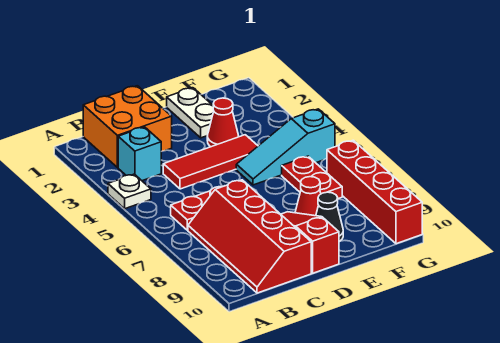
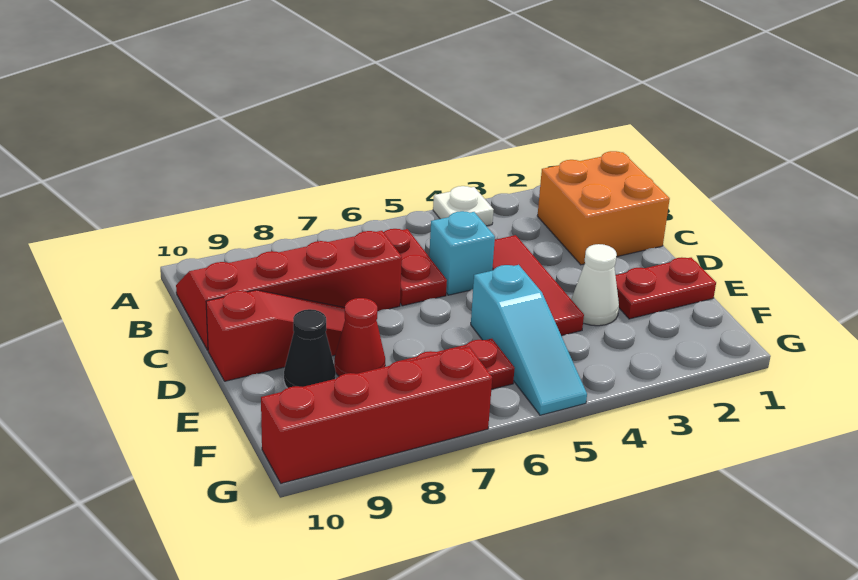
cyan 1x1 brick [118,127,161,181] -> cyan 1x1 brick moved to [429,211,495,295]
white 1x2 plate [167,88,214,138] -> red 1x2 plate [615,257,716,319]
red 1x1 cone [207,98,239,147] -> white 1x1 cone [571,244,619,326]
cyan 1x3 slope [236,109,335,185] -> cyan 1x3 slope turned to [471,265,587,415]

